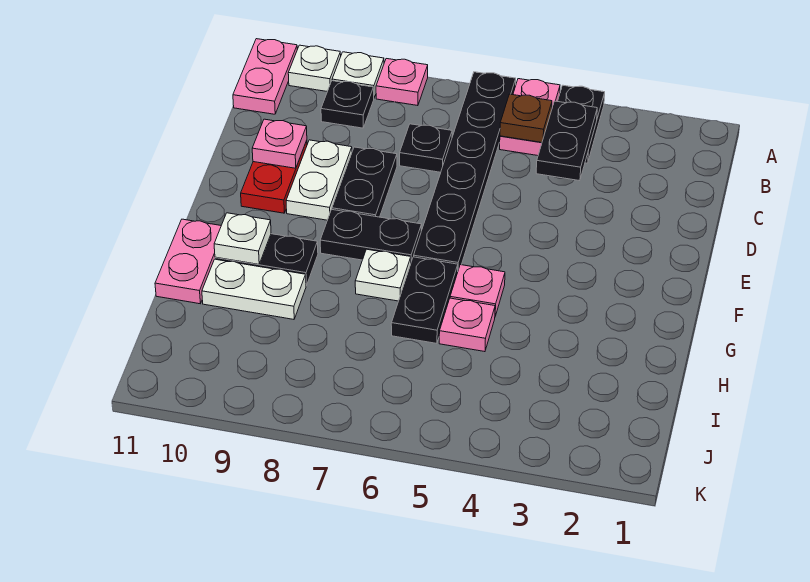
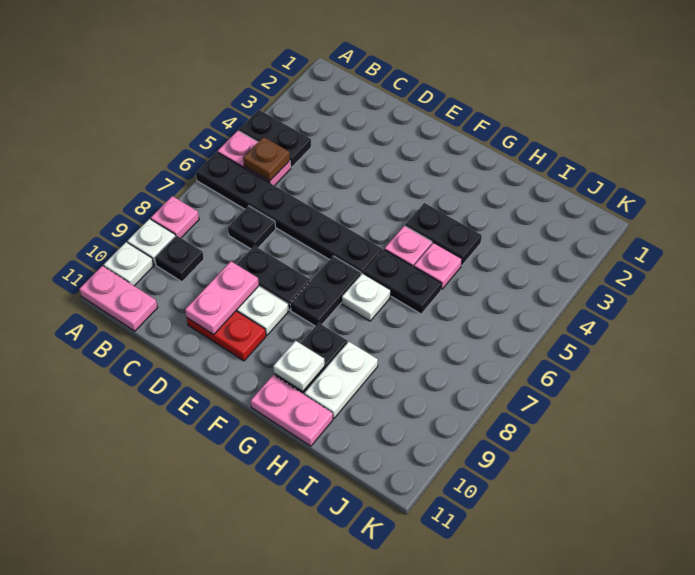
black 1x2 plate [536,101,597,181] -> black 1x2 plate moved to [405,203,482,265]
pink 1x1 plate [252,119,307,168] -> pink 1x2 plate [185,261,259,335]

